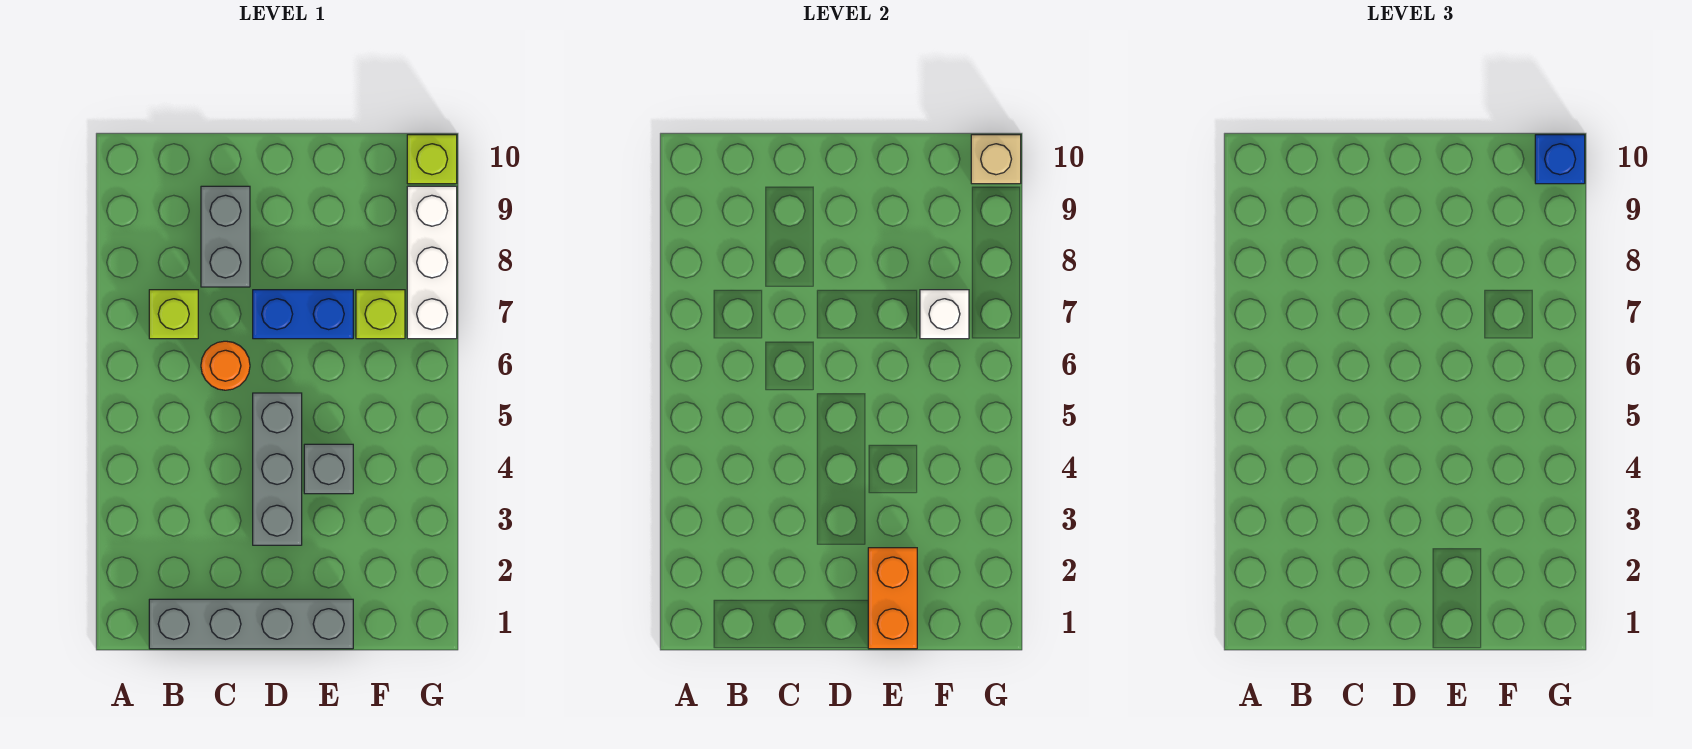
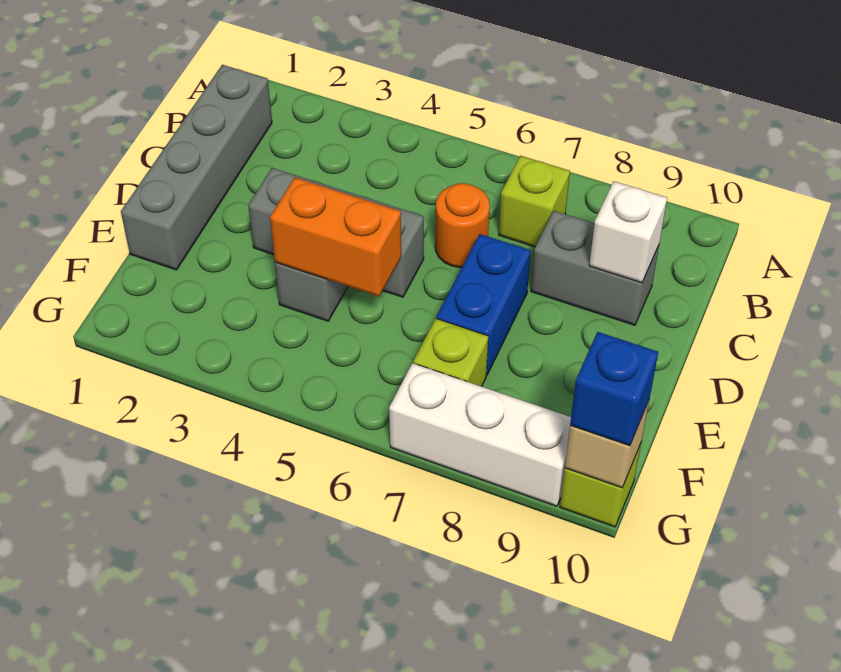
orange 1x2 brick [868,548,917,649] -> orange 1x2 brick moved to [270,177,401,296]
white 1x1 brick [920,290,969,339] -> white 1x1 brick moved to [589,181,667,283]

